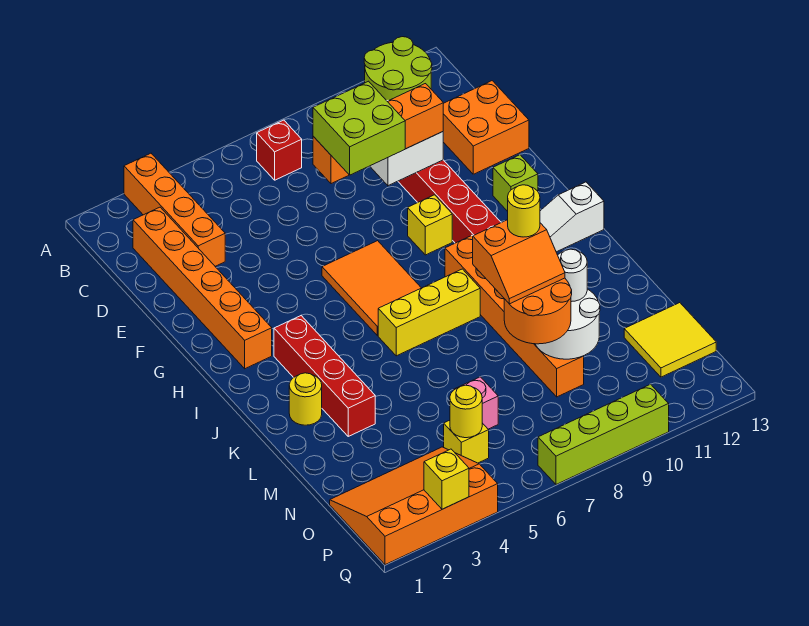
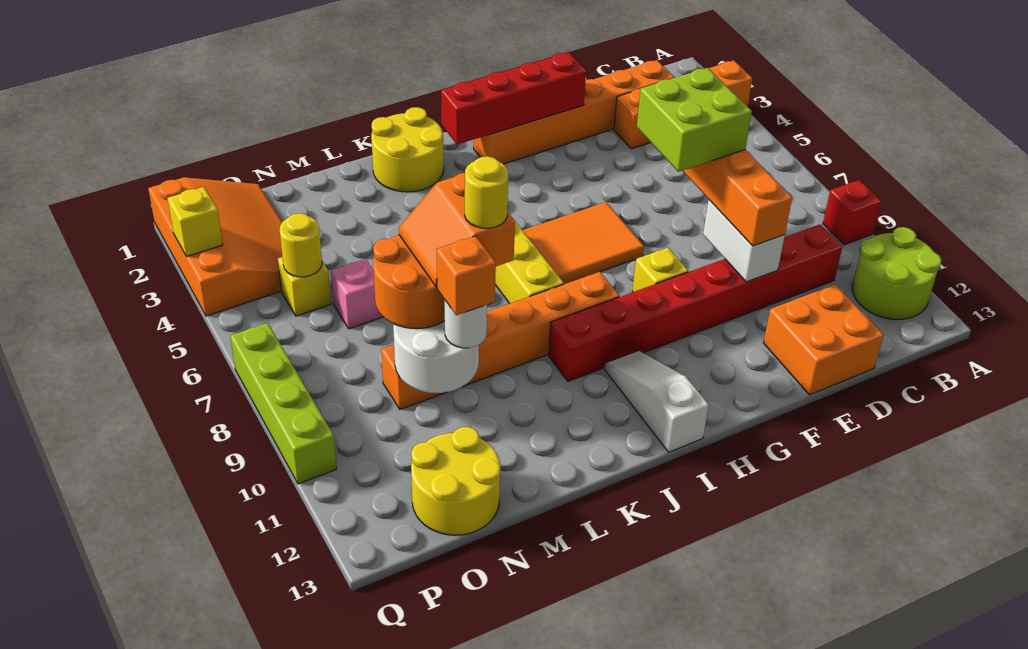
red 1x1 brick [257,120,302,180] -> red 1x1 brick moved to [823,180,881,245]
lime 1x1 brick [493,155,538,211] -> none
red 1x4 brick [274,316,375,436] -> red 1x4 brick moved to [441,52,586,144]
yellow 1x1 round brick [289,373,322,425] -> yellow 2x2 round brick [371,107,444,192]
none -> orange 1x1 brick [436,236,496,315]
yellow 2x2 tile [624,303,716,377] -> yellow 2x2 round brick [411,427,500,535]

